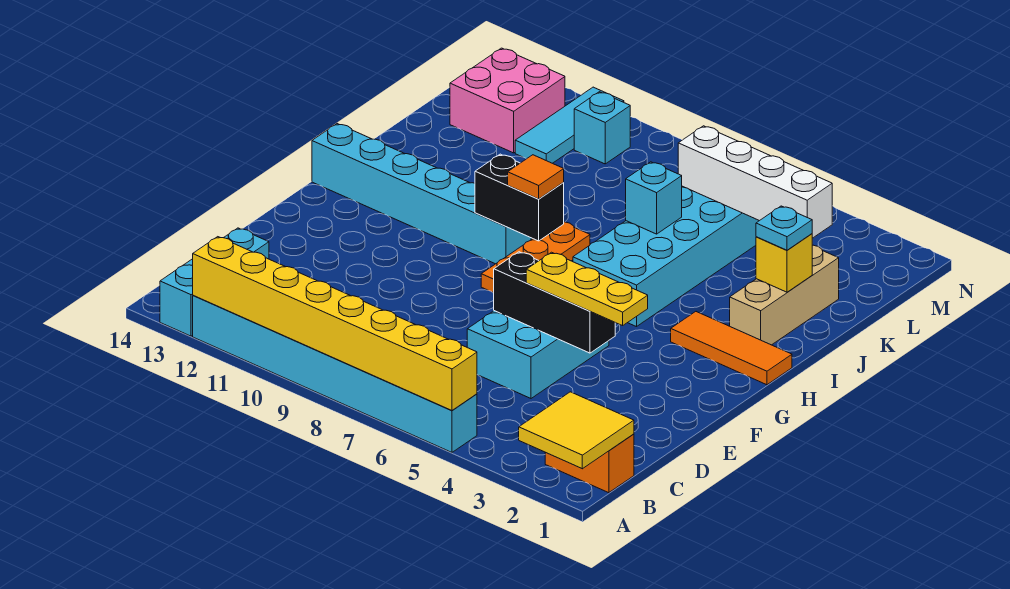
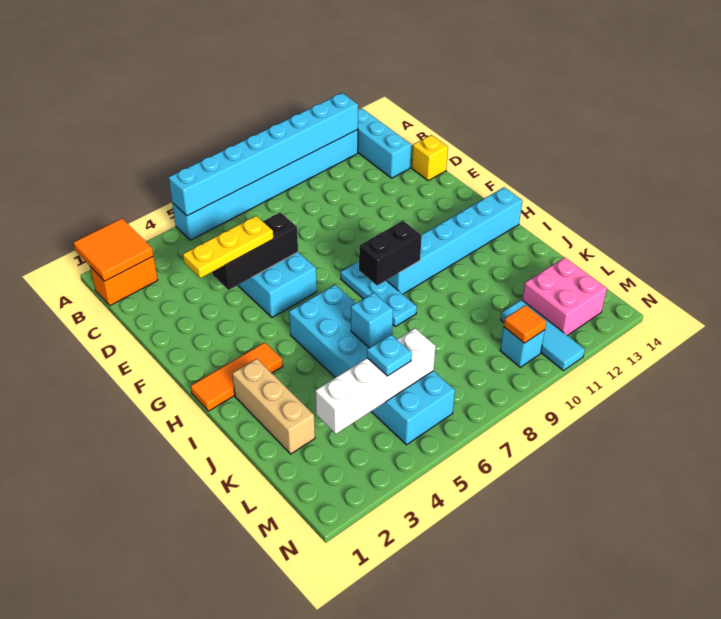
yellow 2x2 tile [519,392,634,469] -> orange 2x2 tile [73,219,153,281]
yellow 1x8 brick [193,237,477,410] -> cyan 1x8 brick [169,93,358,216]
orange 1x3 plate [481,222,590,293] -> cyan 1x3 plate [341,261,417,326]
orange 1x1 tile [508,155,564,199] -> orange 1x1 tile moved to [504,305,546,343]
yellow 1x1 brick [756,234,812,292] -> yellow 1x1 brick moved to [412,135,448,181]
cyan 1x1 plate [756,206,812,250] -> cyan 1x1 plate moved to [367,335,412,376]

